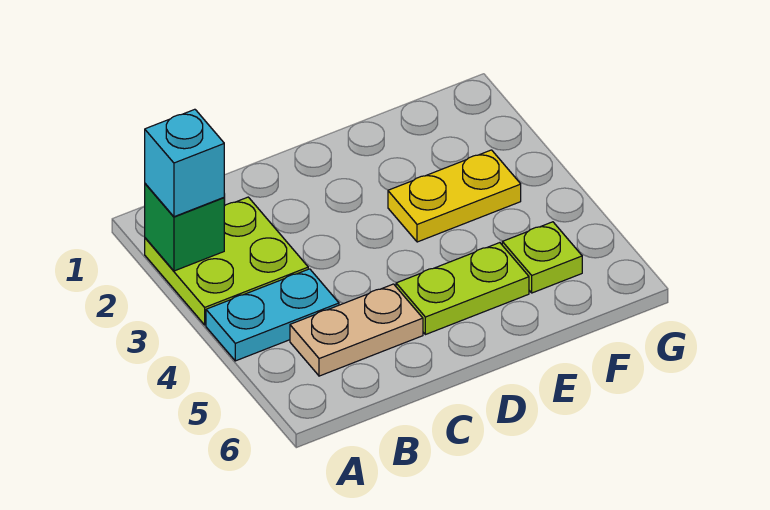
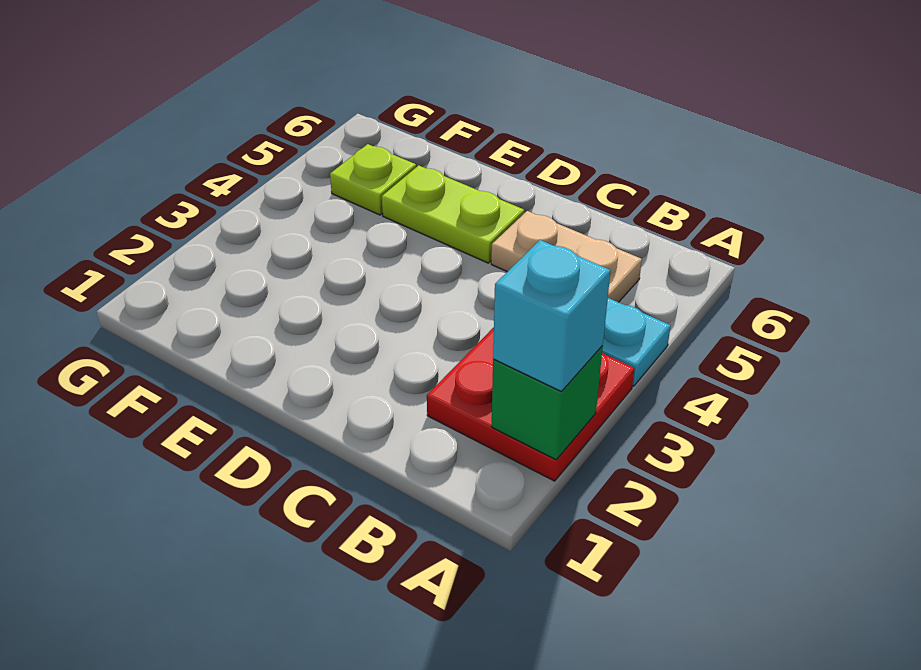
lime 2x2 plate [145,197,308,325] -> red 2x2 plate [427,327,634,481]
yellow 1x2 plate [388,150,521,242] -> none

